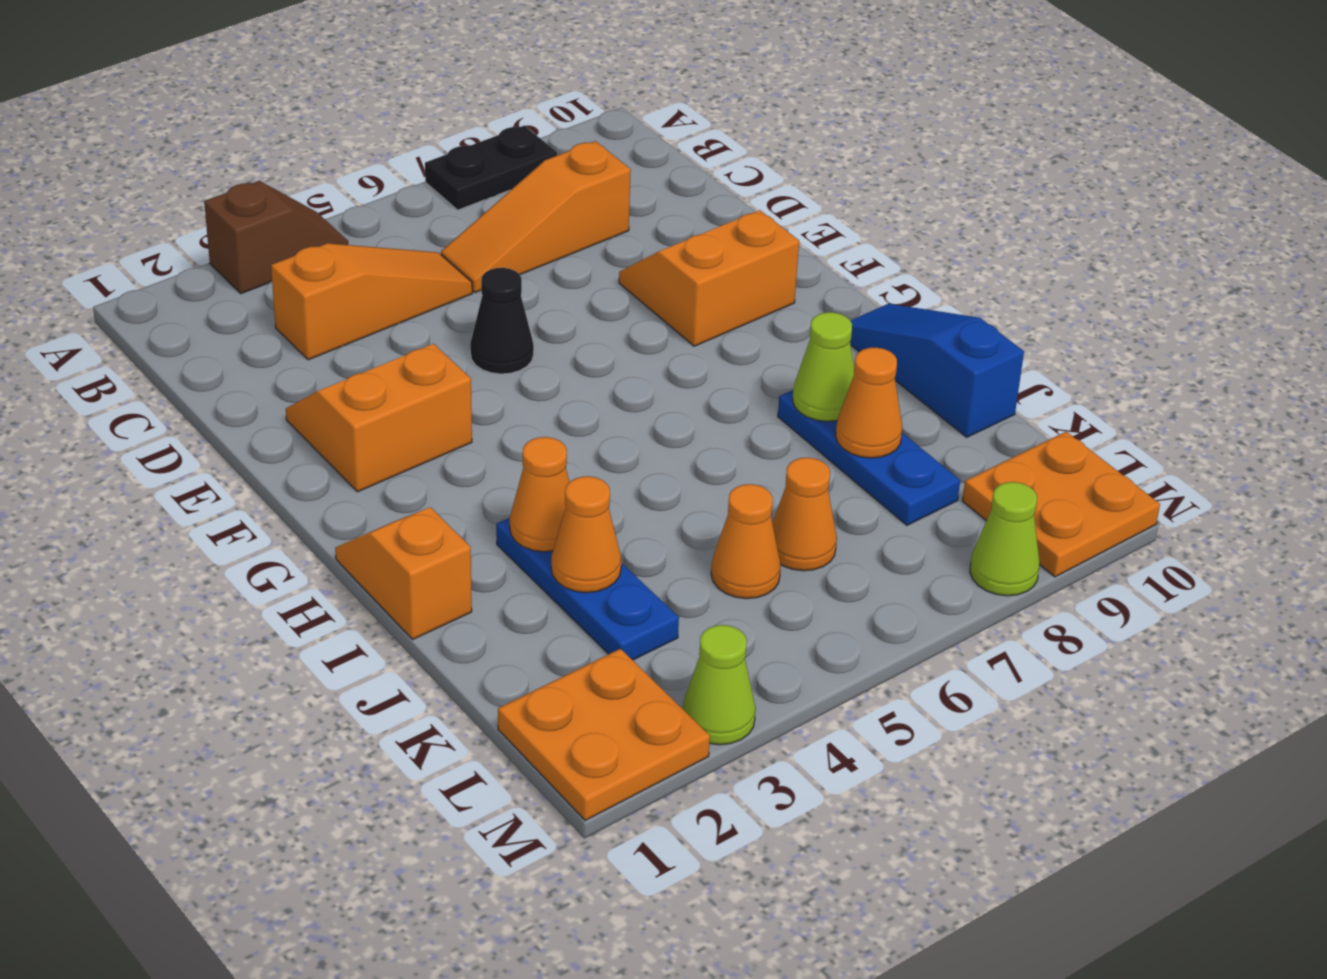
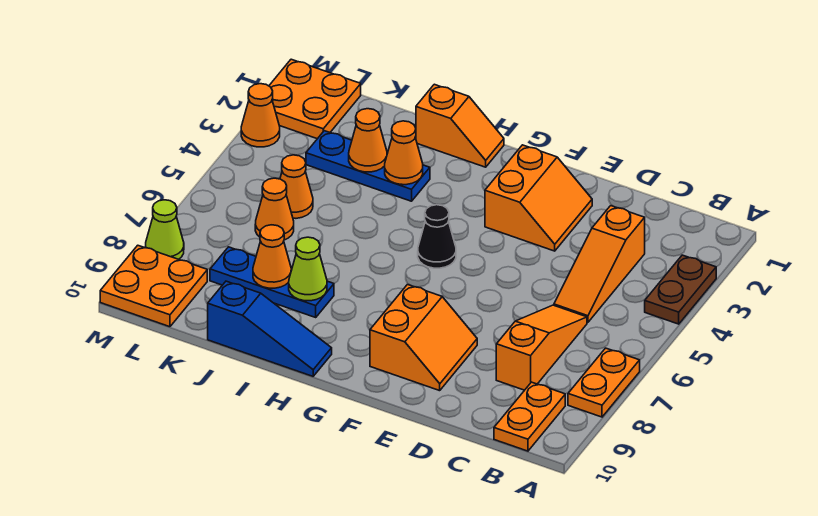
brown 1x2 slope [204,181,348,294] -> brown 1x2 plate [645,255,716,324]
black 1x2 plate [425,126,557,210] -> orange 1x2 plate [568,348,640,417]
none -> orange 1x2 plate [494,382,565,451]
black 1x1 cone [470,268,534,374] -> black 1x1 cone moved to [418,205,456,268]
lime 1x1 cone [683,625,756,745] -> orange 1x1 cone [241,84,280,147]

